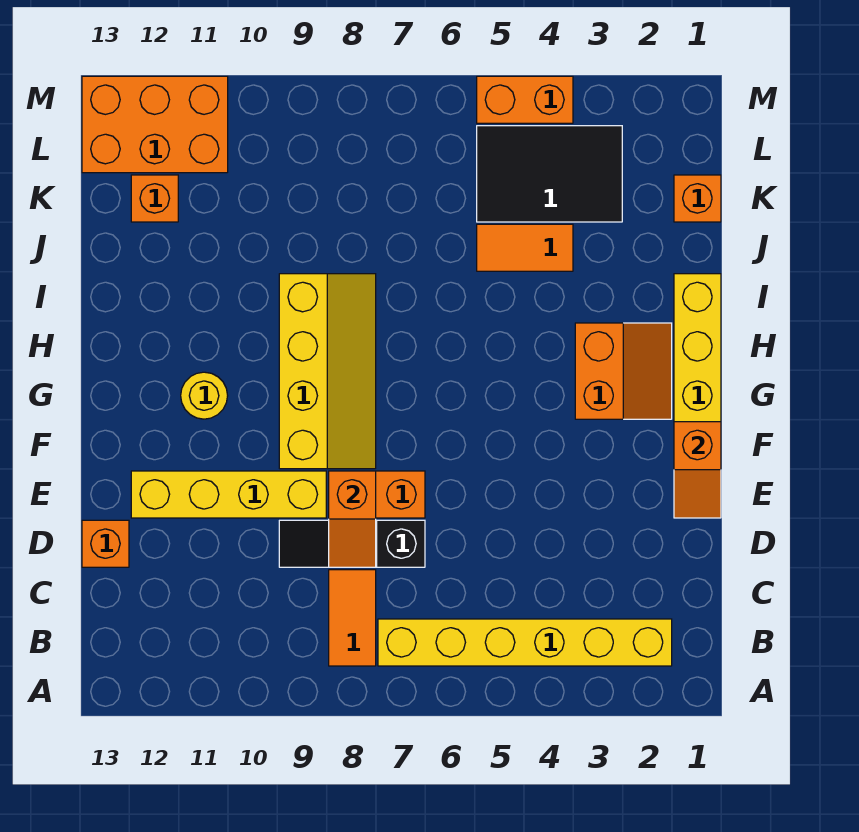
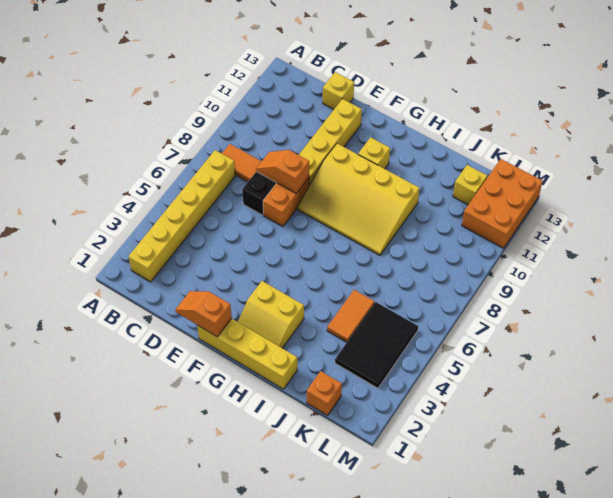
orange 1x1 brick [82,520,129,567] -> yellow 1x1 brick [323,72,354,109]
yellow 2x4 slope [279,274,376,469] -> yellow 3x4 slope [298,143,420,256]
orange 2x2 slope [575,323,672,419] -> yellow 2x2 slope [238,281,304,348]
yellow 1x1 round brick [181,372,228,419] -> yellow 1x1 brick [358,137,390,169]
orange 1x1 brick [131,175,178,222] -> yellow 1x1 brick [453,165,487,205]
orange 1x2 brick [477,76,573,123] -> none

